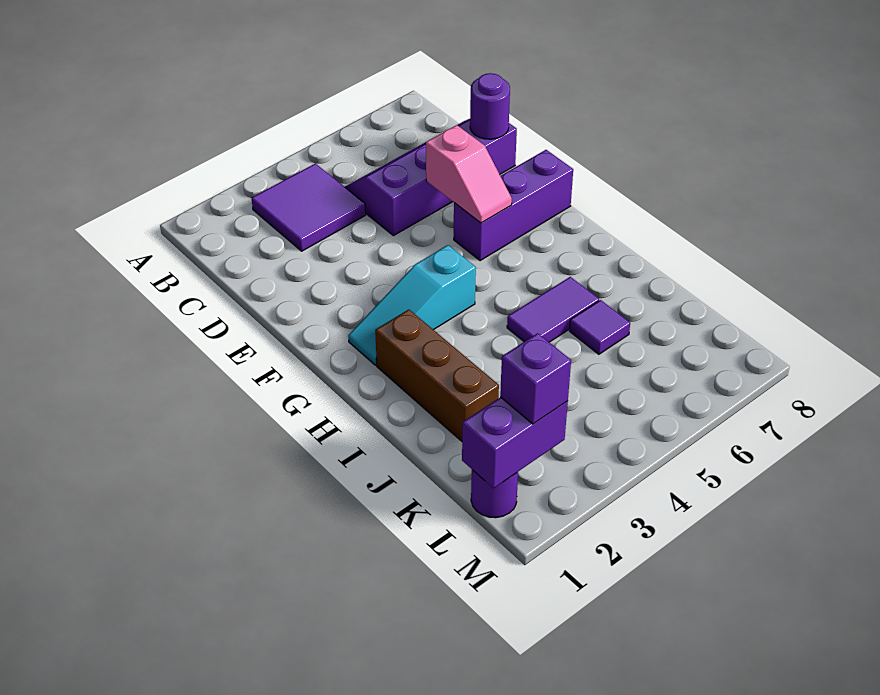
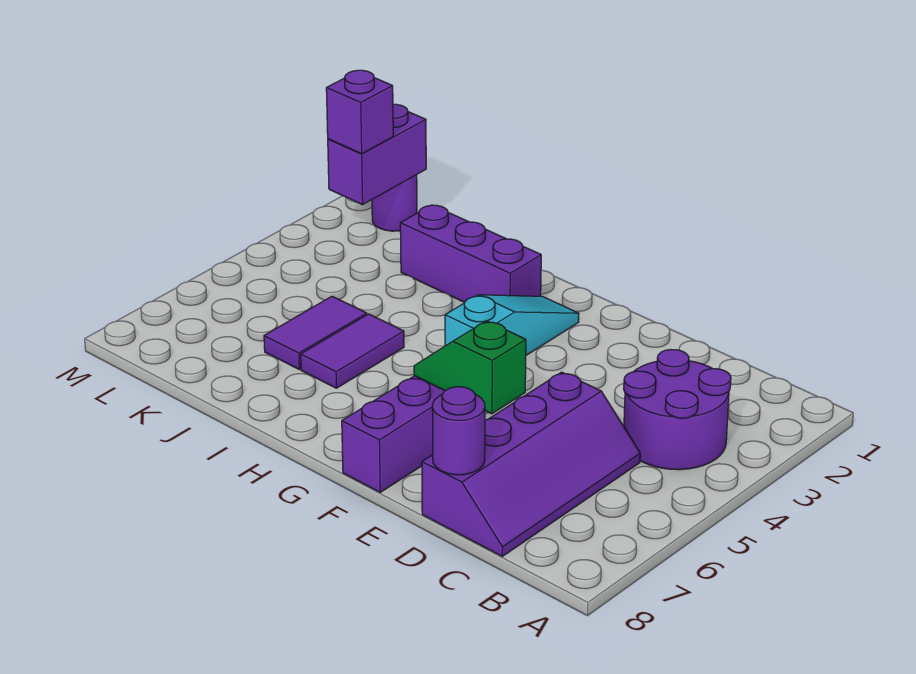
purple 2x2 tile [252,163,366,251] -> purple 2x2 round brick [624,349,731,470]
pink 1x2 slope [426,125,512,223] -> green 1x2 slope [414,321,526,414]
brown 1x3 brick [375,310,499,441] -> purple 1x3 brick [400,205,541,302]
purple 1x1 tile [569,300,630,354] -> purple 1x2 tile [264,296,367,369]

